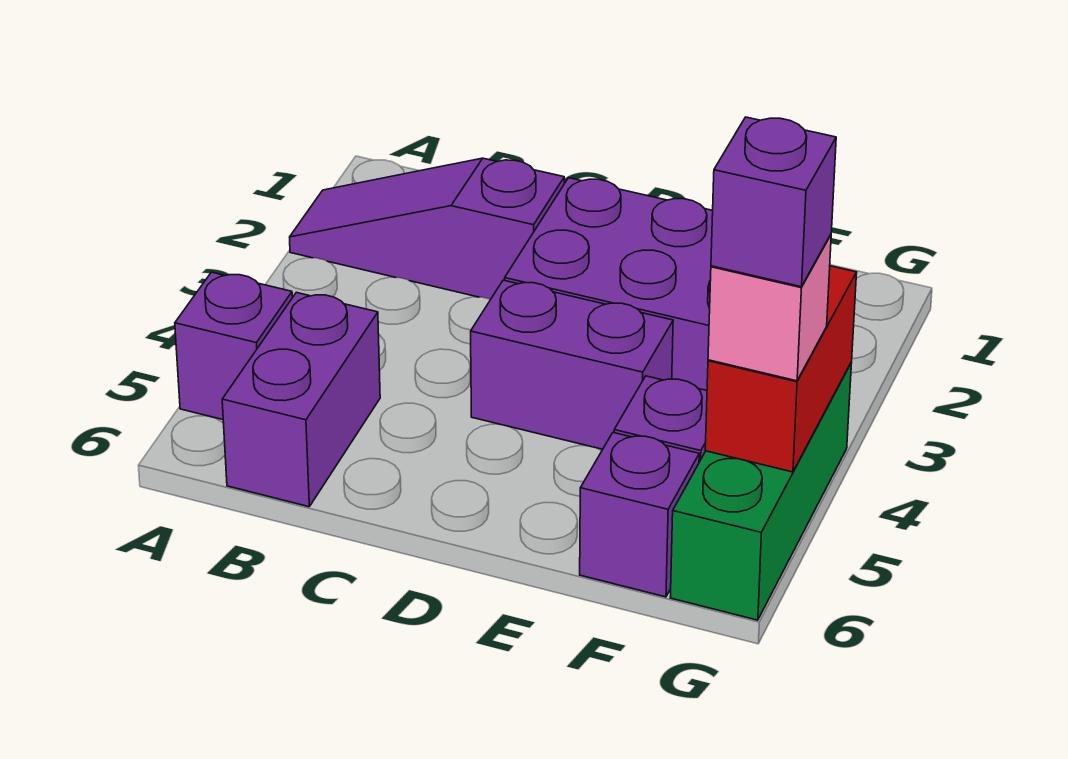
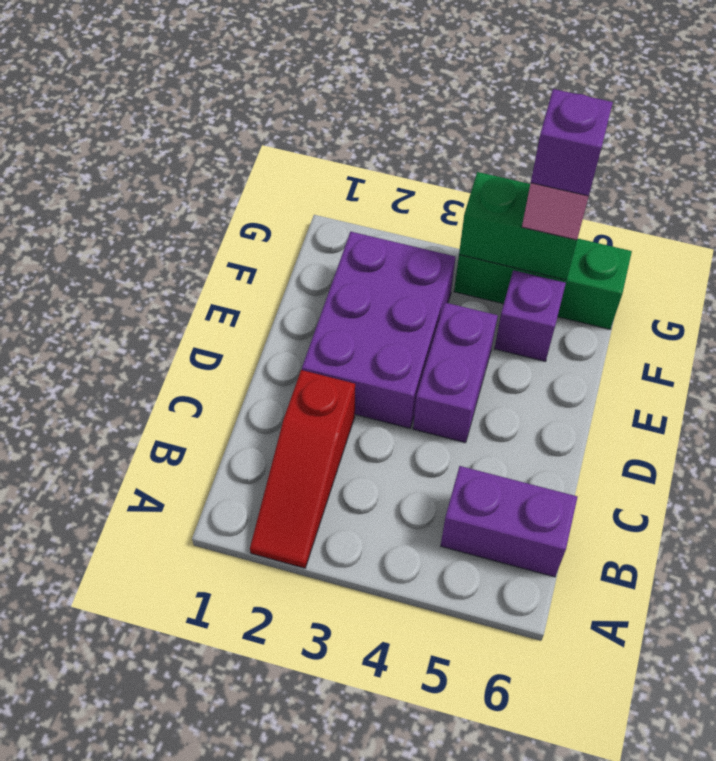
purple 1x3 slope [290,158,564,299] -> red 1x3 slope [250,370,355,568]
purple 1x1 brick [175,272,292,420] -> none
purple 1x1 brick [580,433,699,597] -> none
red 1x2 brick [705,266,857,472] -> green 1x2 brick [459,172,577,280]

